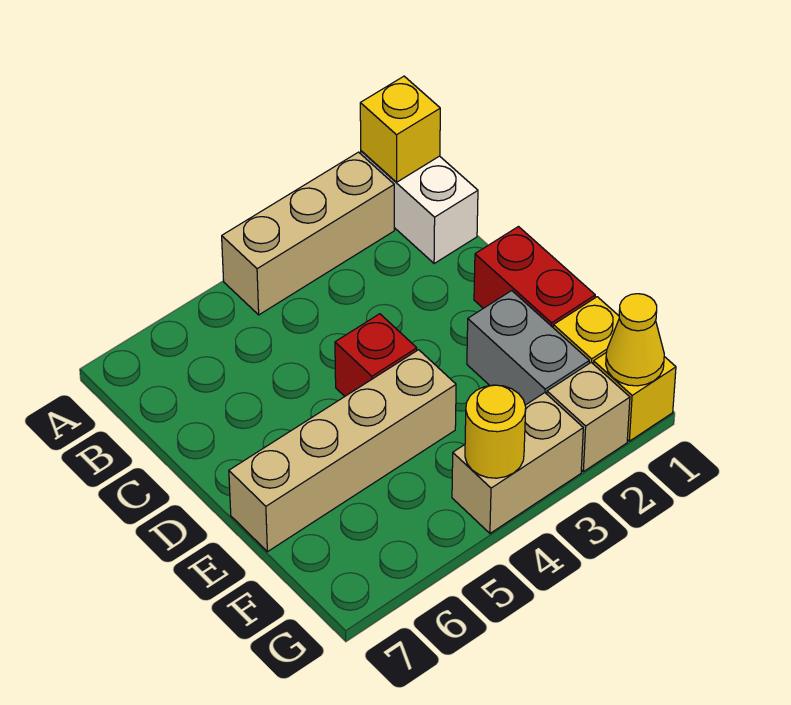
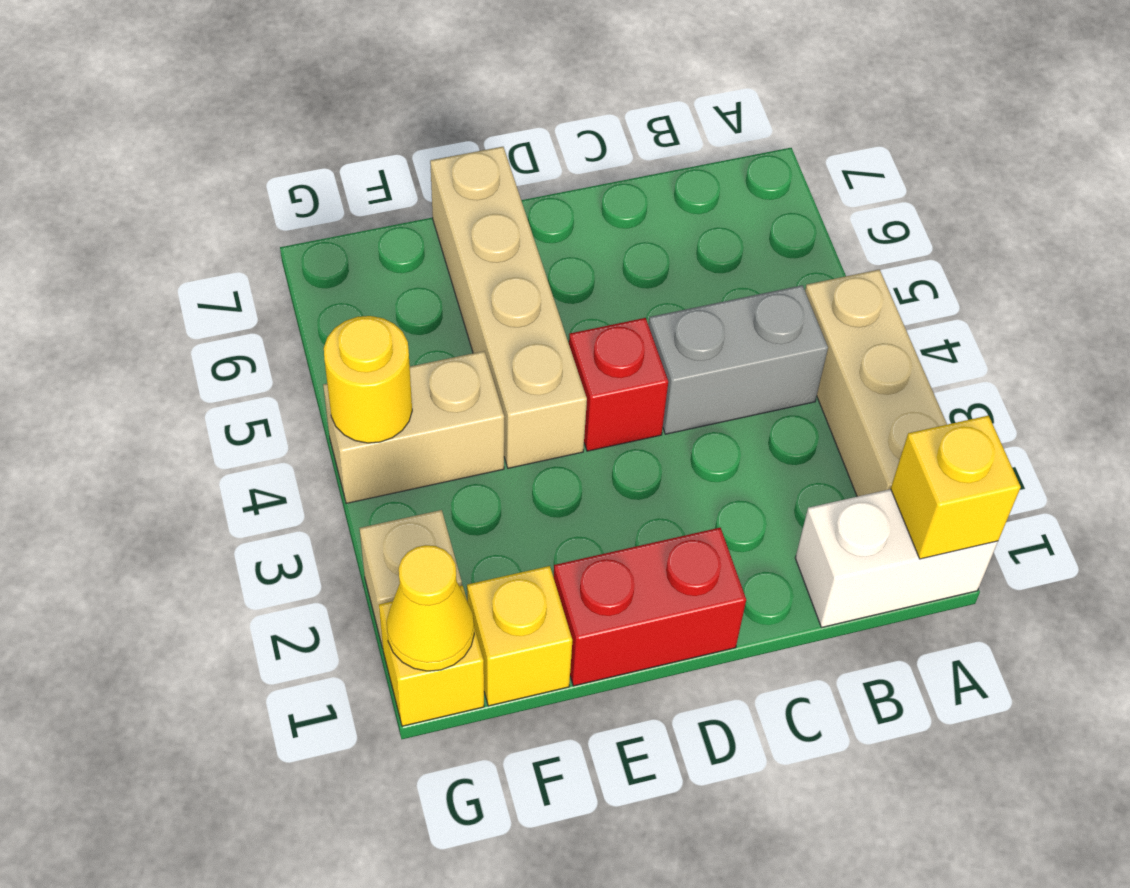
grey 1x2 brick [467,291,589,405] -> grey 1x2 brick moved to [649,285,828,434]
tan 1x2 brick [452,393,583,533] -> tan 1x2 brick turned to [323,351,504,503]

